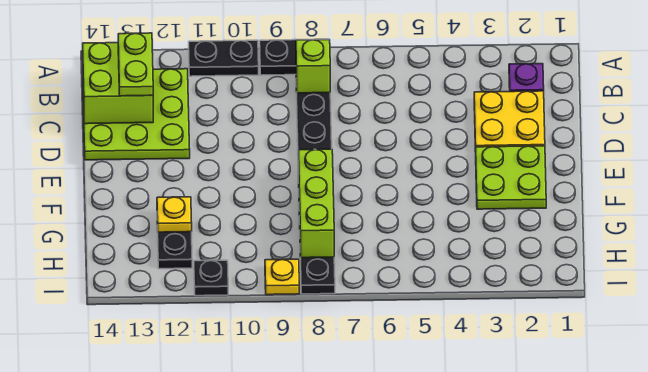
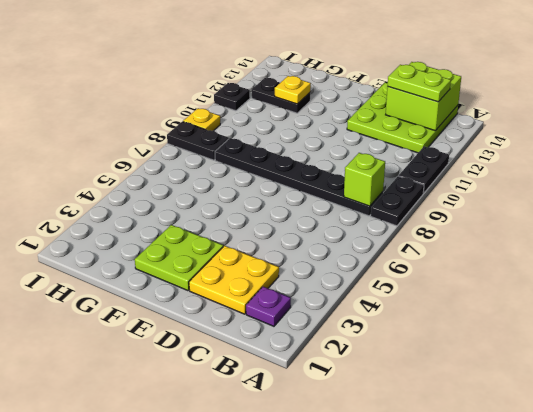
lime 1x3 brick [298,149,334,258] -> none

